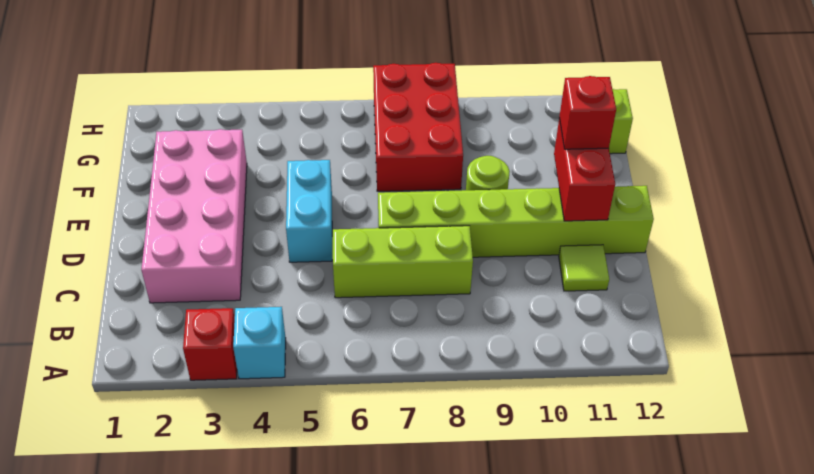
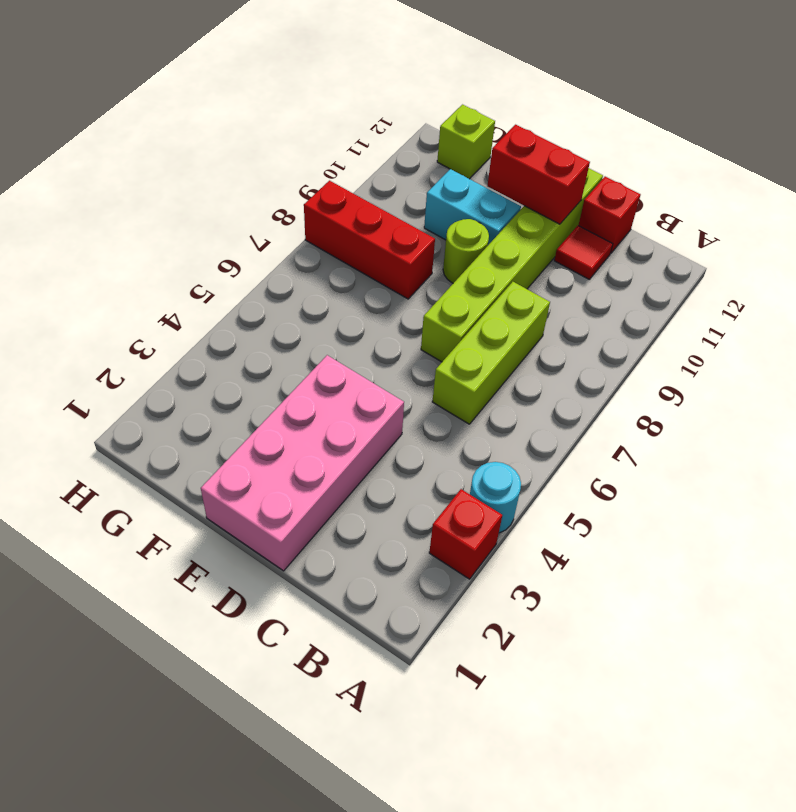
cyan 1x1 brick [233,307,286,379] -> cyan 1x1 round brick [470,462,521,533]
pink 2x4 brick [141,129,247,303] -> pink 2x4 brick turned to [201,355,404,571]
lime 1x1 tile [559,245,609,291] -> red 1x1 tile [554,225,613,279]
cyan 1x2 brick [286,160,332,262] -> cyan 1x2 brick moved to [424,169,521,245]
red 1x1 brick [559,76,616,149] -> red 1x1 brick moved to [578,177,641,253]
red 2x3 brick [373,63,463,191] -> red 1x3 brick [304,181,435,299]

